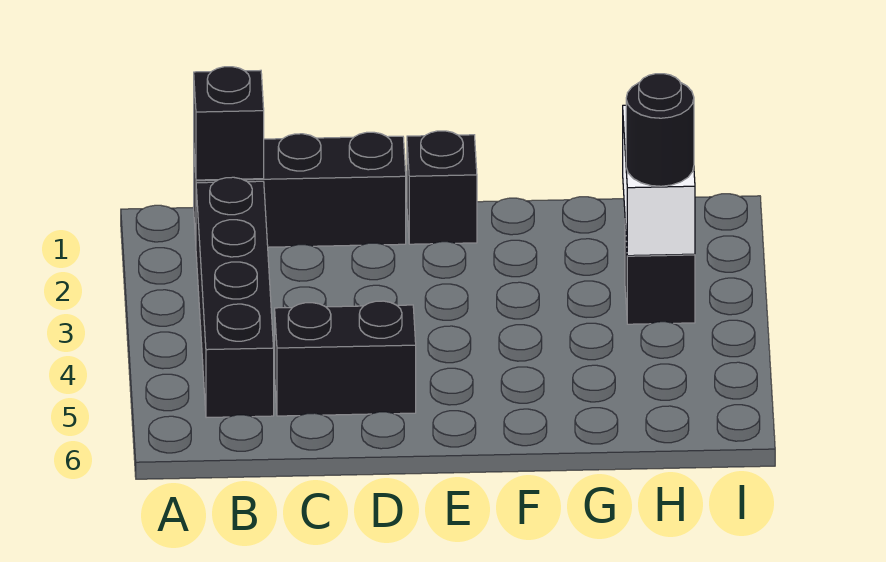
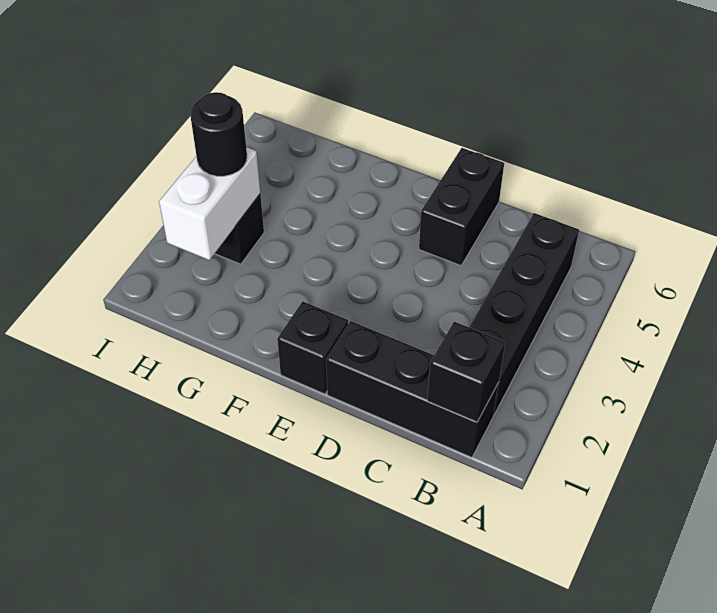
black 1x2 brick [275,301,416,416] -> black 1x2 brick turned to [419,148,504,266]

